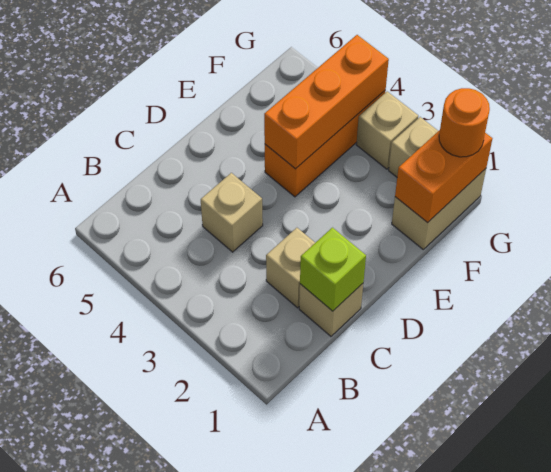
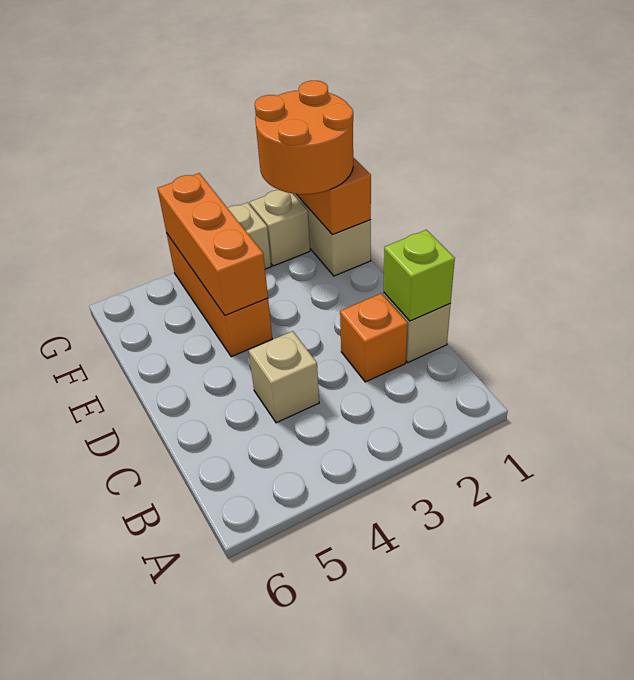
tan 1x1 brick [266,228,315,308] -> orange 1x1 brick [340,293,408,382]
orange 1x1 round brick [439,88,490,157] -> orange 2x2 round brick [255,81,353,194]

